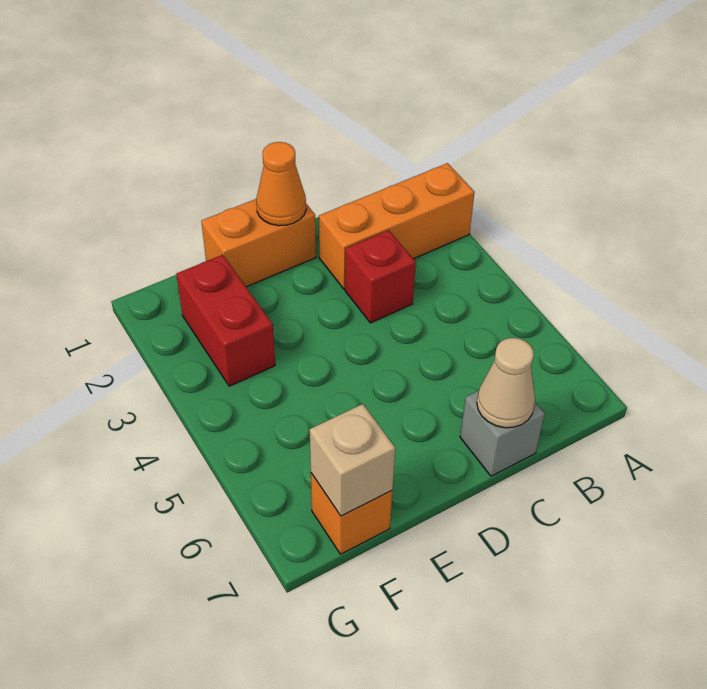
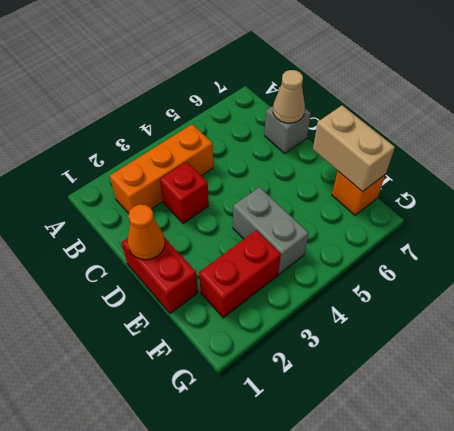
orange 1x3 brick [319,163,475,289] -> orange 1x3 brick turned to [110,124,213,213]
orange 1x2 brick [201,199,316,287] -> red 1x2 brick [122,237,198,313]
none -> grey 1x2 brick [233,187,309,274]
tan 1x1 brick [310,404,395,516] -> tan 1x2 brick [313,105,395,191]

